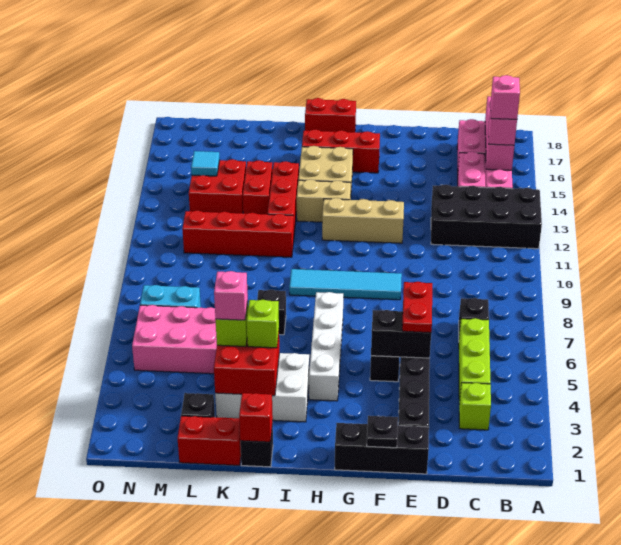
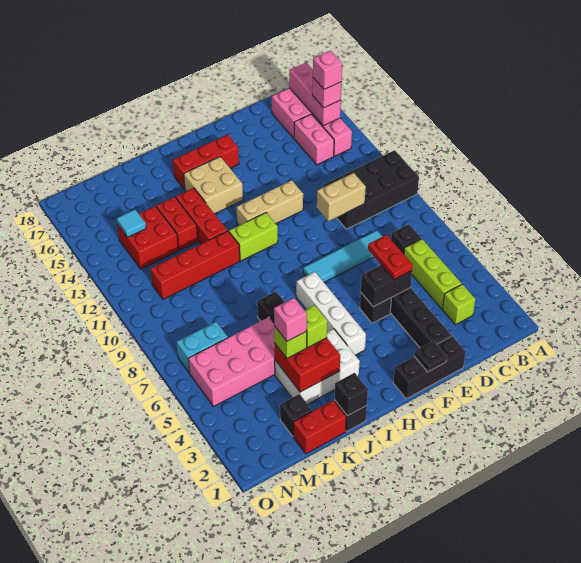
black 2x4 brick [431,185,542,249] -> black 2x4 brick moved to [323,150,419,229]
cyan 1x4 tile [289,269,402,300] -> cyan 1x4 tile moved to [303,231,382,282]
none -> lime 1x2 brick [229,213,278,261]
tan 1x2 brick [297,180,351,222] -> tan 1x2 brick moved to [317,173,366,221]
red 1x2 brick [305,98,356,132] -> none
red 1x1 brick [239,393,273,442] -> black 1x1 brick [334,373,368,416]

